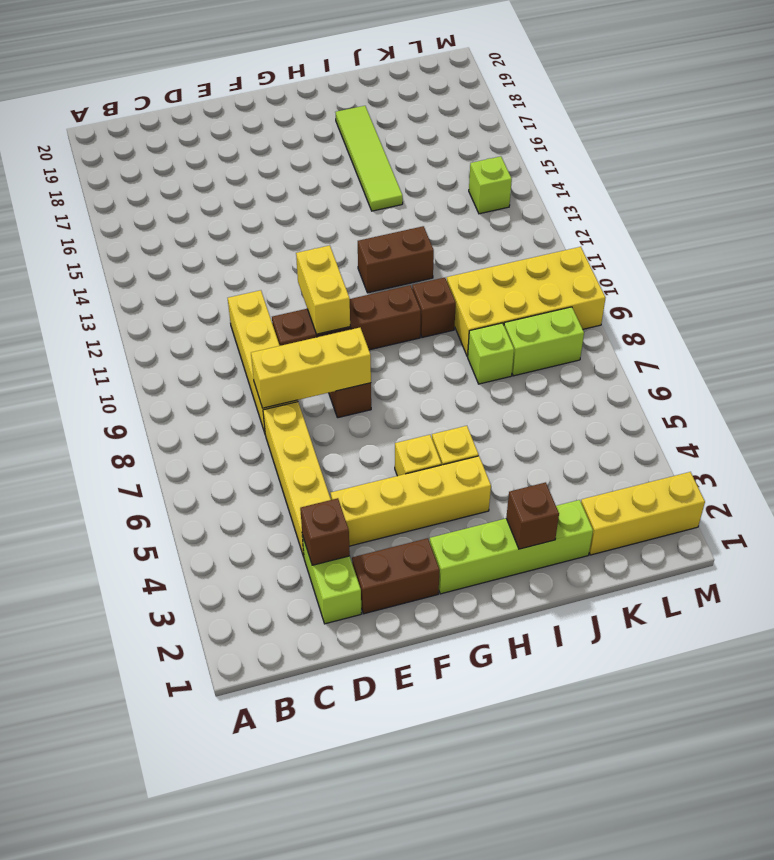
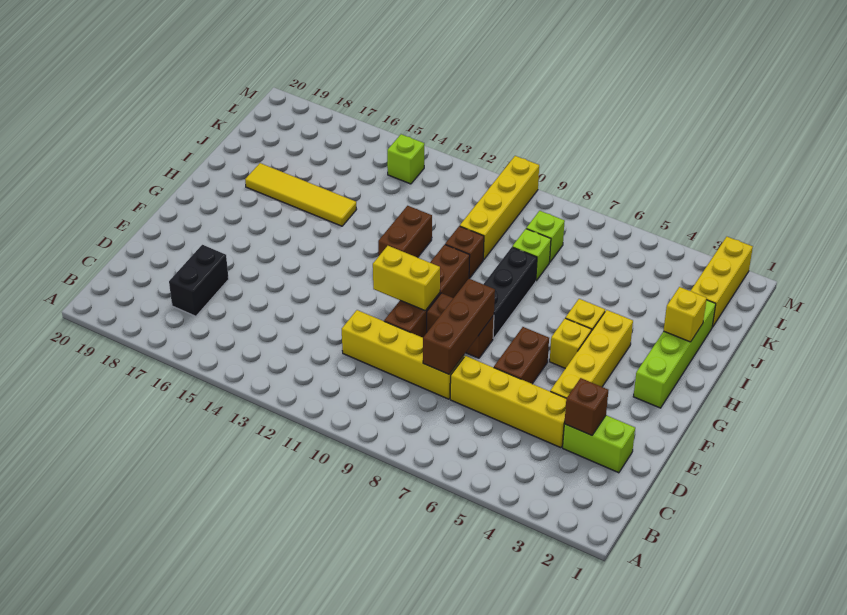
none -> black 1x2 brick [169,245,229,316]
yellow 1x3 brick [251,328,371,408] -> brown 1x3 brick [423,279,495,374]
brown 1x2 brick [352,538,440,614] -> brown 1x2 brick moved to [494,327,549,384]
none -> black 1x3 brick [484,247,537,338]
brown 1x1 brick [506,482,559,549] -> yellow 1x1 brick [664,287,707,342]
lime 1x4 tile [336,106,403,211] -> yellow 1x4 tile [245,163,357,226]
yellow 2x4 brick [447,247,605,357] -> yellow 1x4 brick [460,156,539,260]
lime 1x2 brick [504,307,584,376] -> lime 1x1 brick [526,211,565,262]

